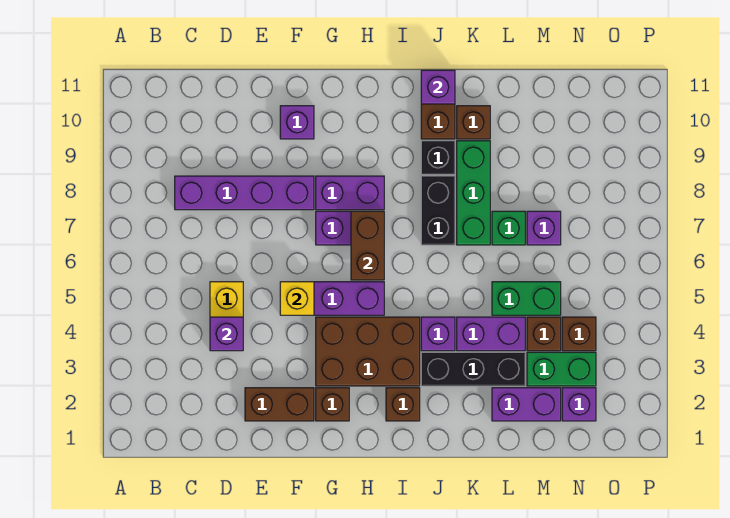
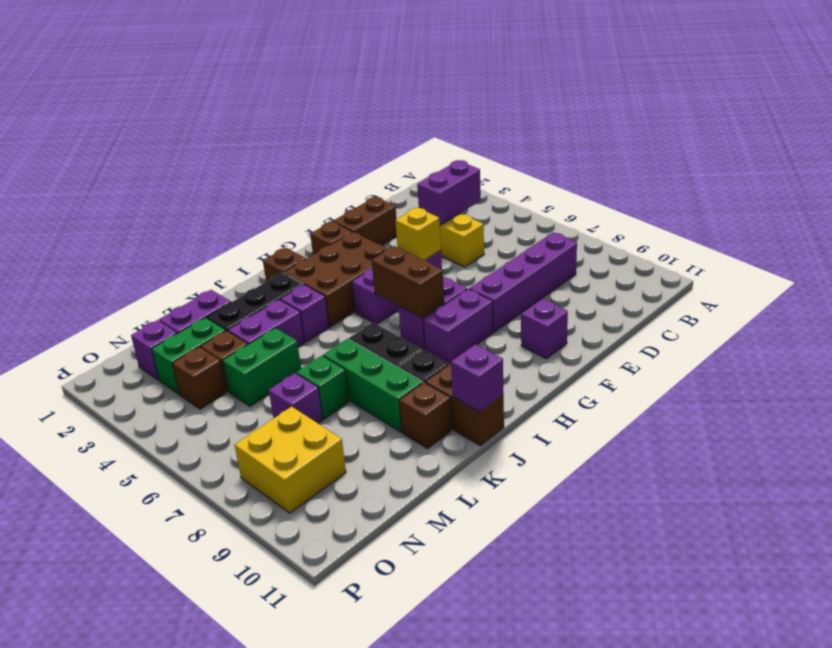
purple 1x1 brick [210,317,243,351] -> purple 1x2 brick [417,160,481,225]
none -> yellow 2x2 brick [235,407,346,513]

